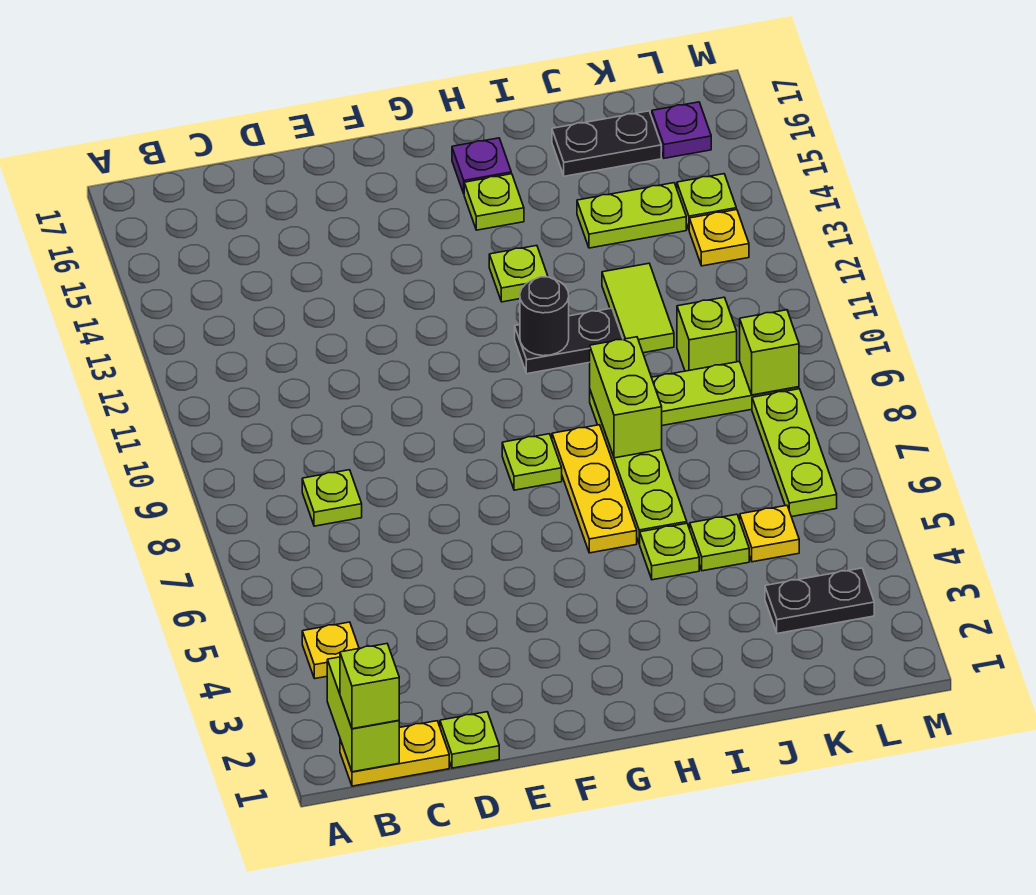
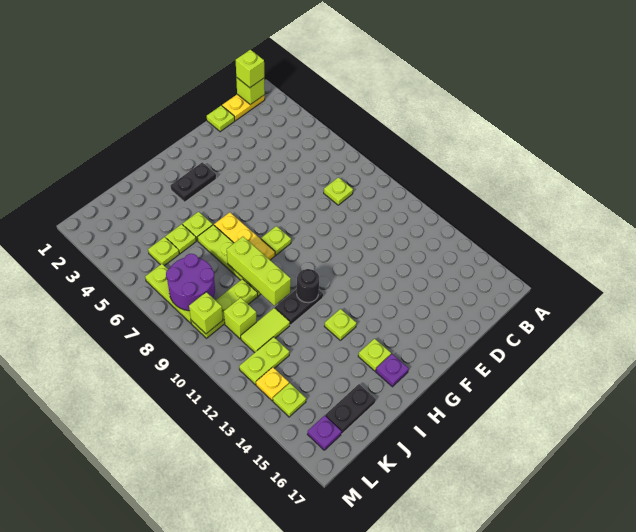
lime 1x2 brick [327,657,399,772] -> lime 1x1 brick [236,77,265,105]
yellow 1x1 plate [302,622,359,679] -> none
lime 1x2 brick [590,337,662,458] -> lime 1x3 brick [227,237,291,306]
lime 1x2 tile [602,263,674,353] -> lime 1x2 tile turned to [241,308,290,353]
lime 1x2 plate [577,183,686,248] -> lime 1x2 plate moved to [239,337,289,385]
black 1x2 plate [765,568,874,634] -> black 1x2 plate moved to [170,162,216,202]
yellow 1x1 plate [740,505,799,562] -> lime 1x1 plate [148,237,179,266]
none -> purple 2x2 round brick [166,254,215,311]

